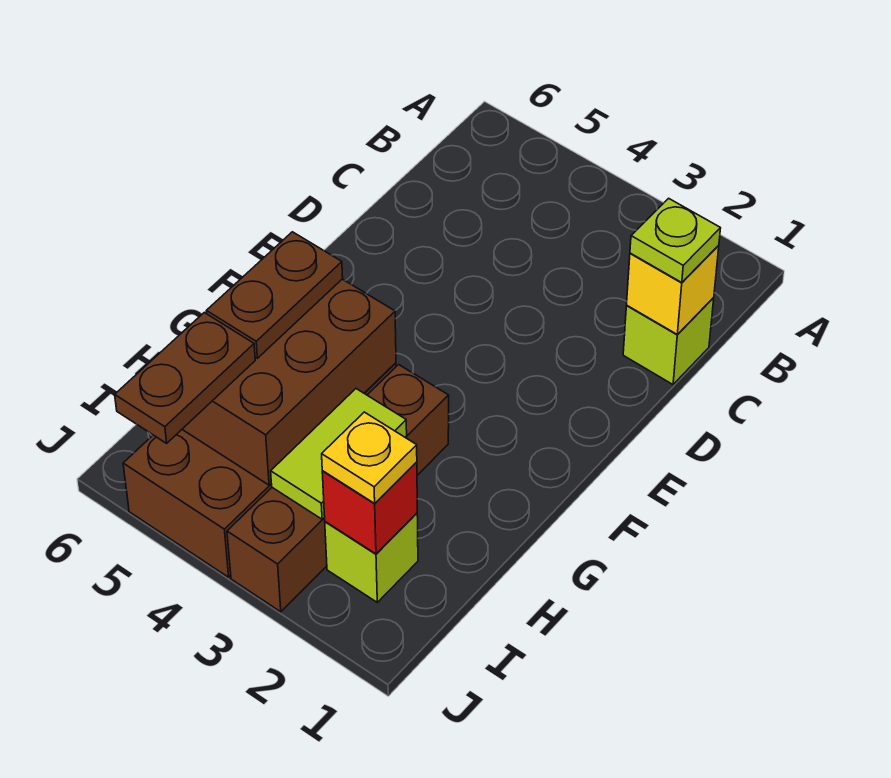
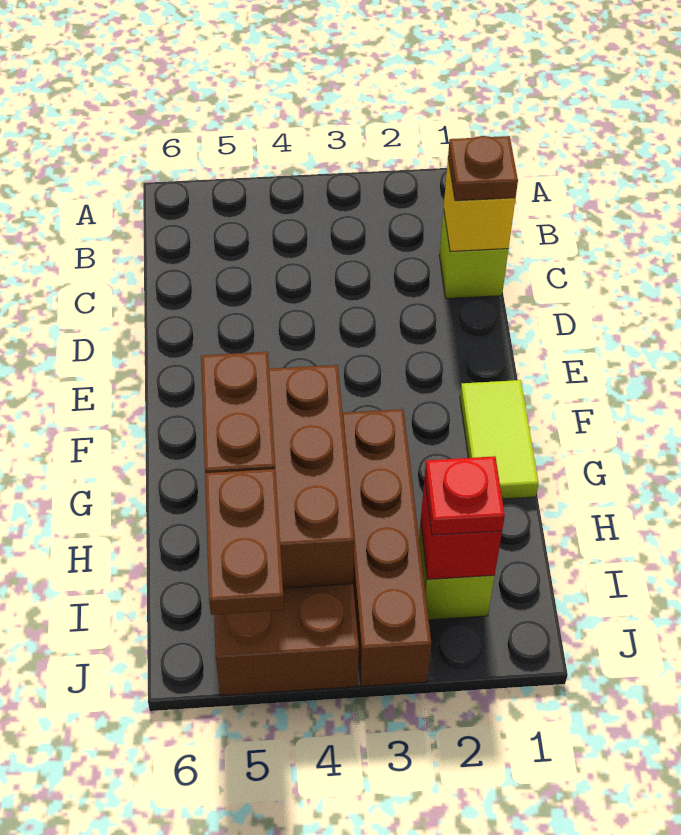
lime 1x1 plate [630,198,721,283] -> brown 1x1 plate [448,136,518,201]
lime 1x2 tile [271,389,407,519] -> lime 1x2 tile moved to [460,380,539,499]
yellow 1x1 plate [322,412,417,503] -> red 1x1 plate [425,456,505,535]

